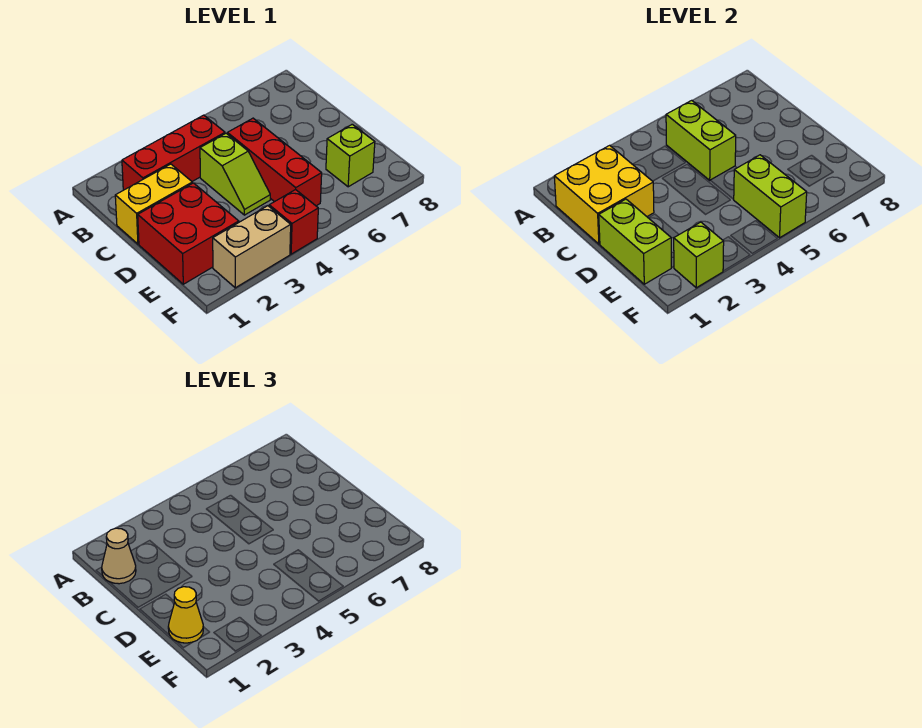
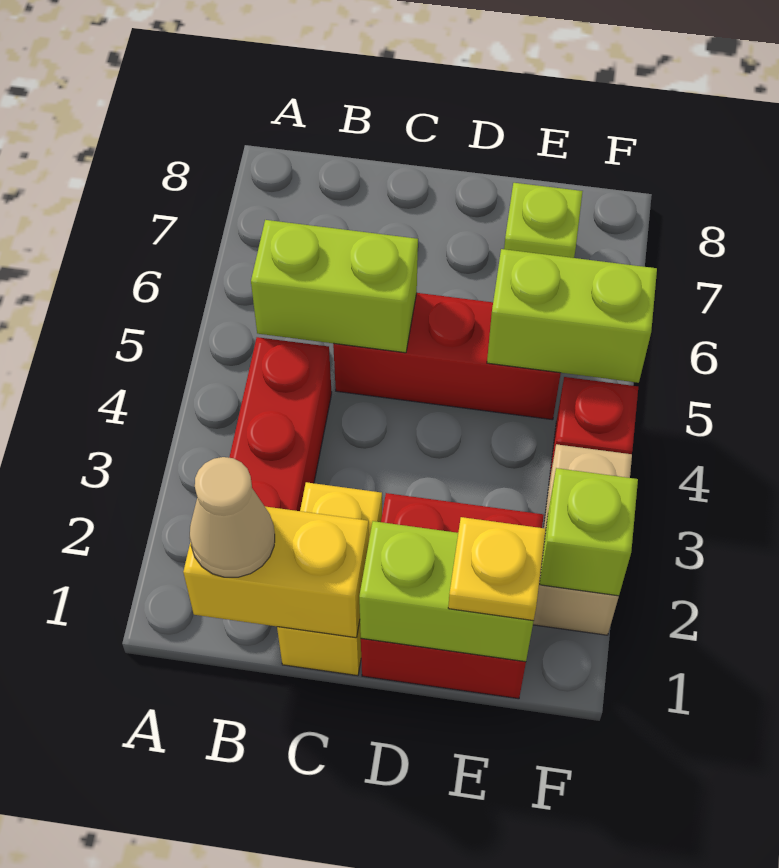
yellow 2x2 brick [554,145,654,244] -> yellow 1x2 brick [183,507,369,638]
lime 1x2 slope [200,133,270,215] -> none
yellow 1x1 cone [168,587,203,643] -> yellow 1x1 plate [448,517,545,621]

